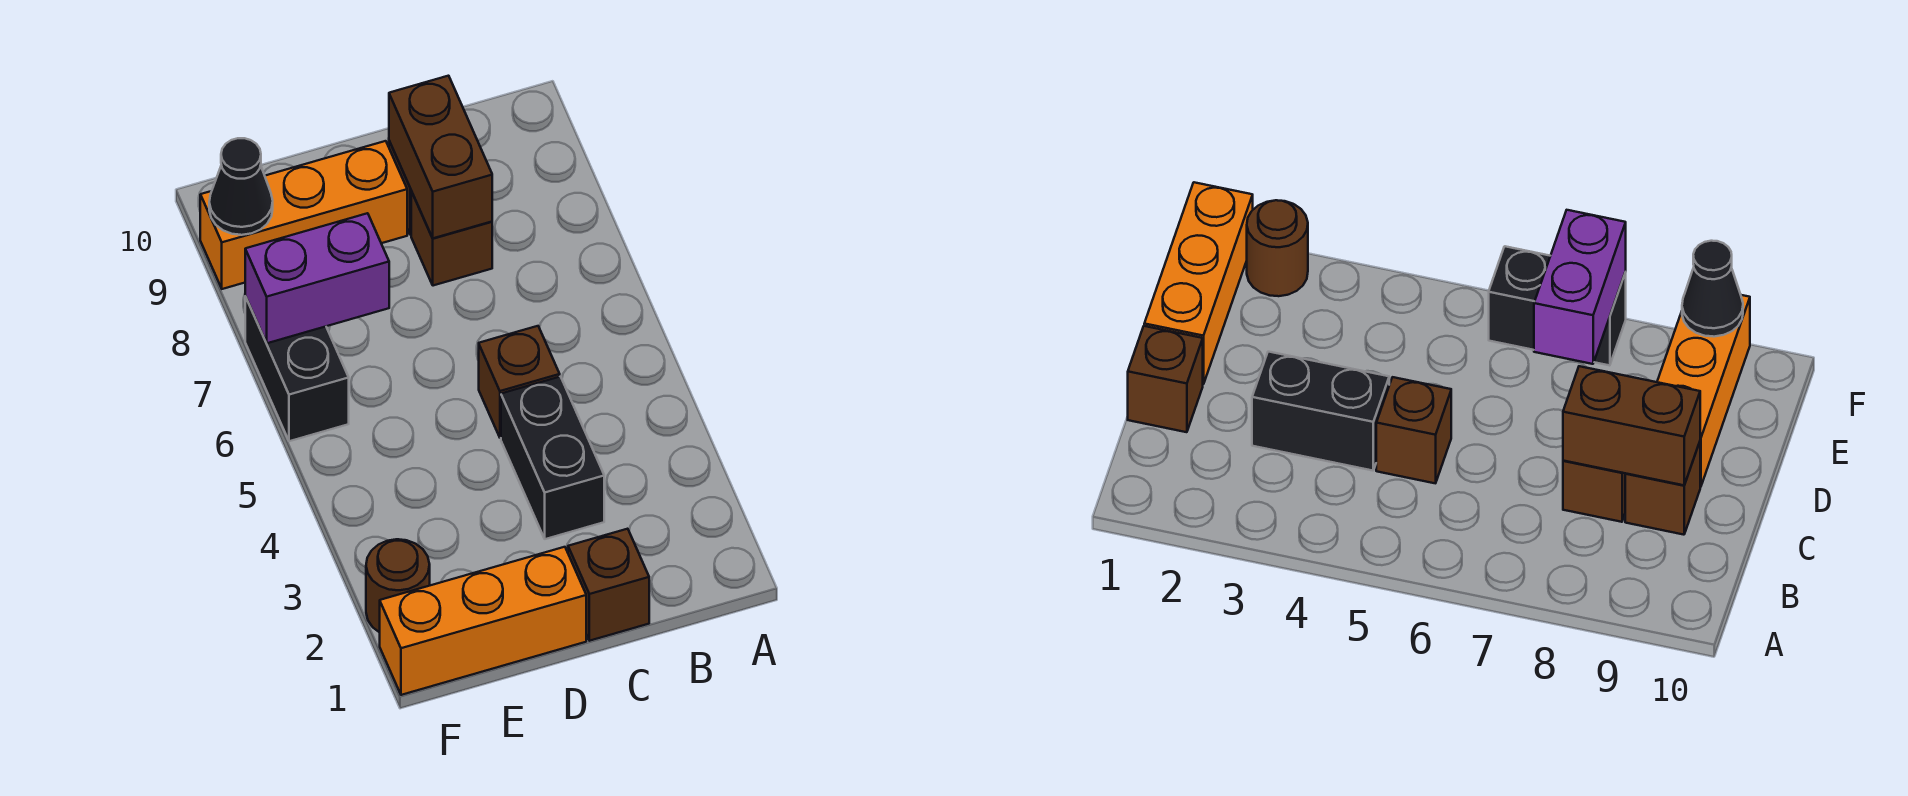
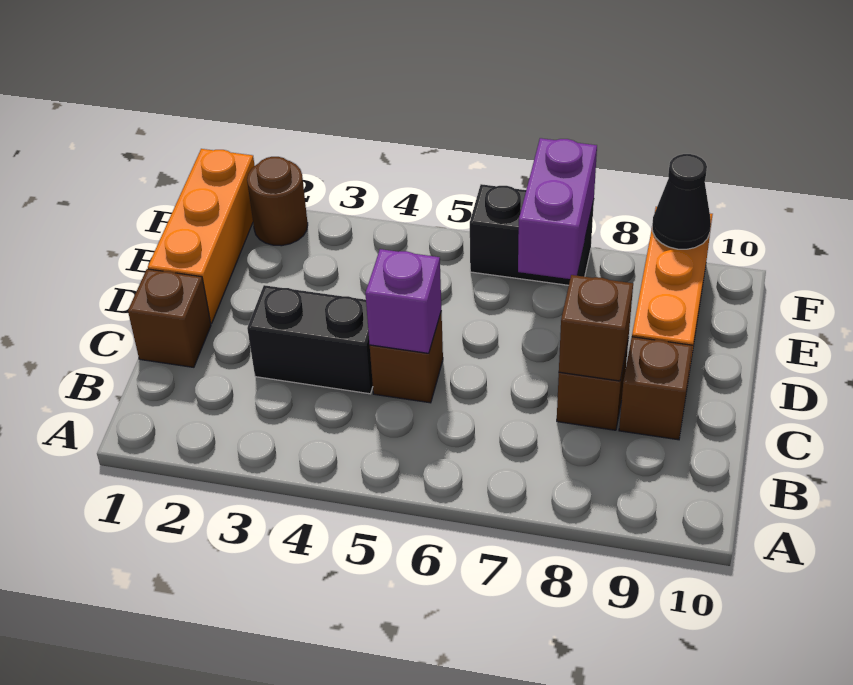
none -> purple 1x1 brick [365,249,441,353]
brown 1x2 brick [389,76,492,238] -> brown 1x1 brick [559,275,633,381]

